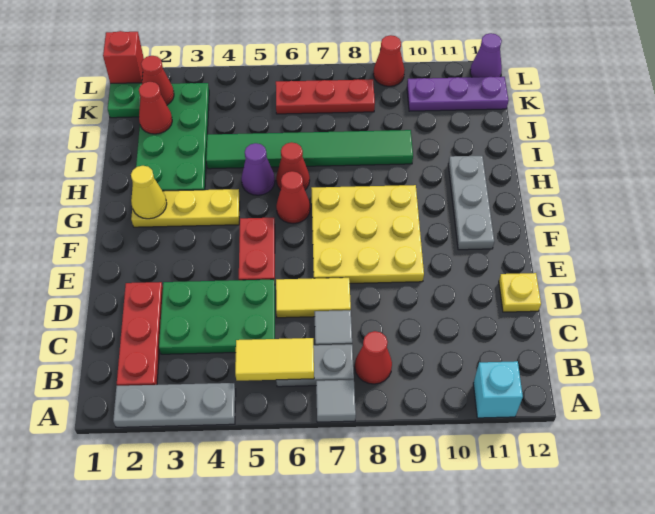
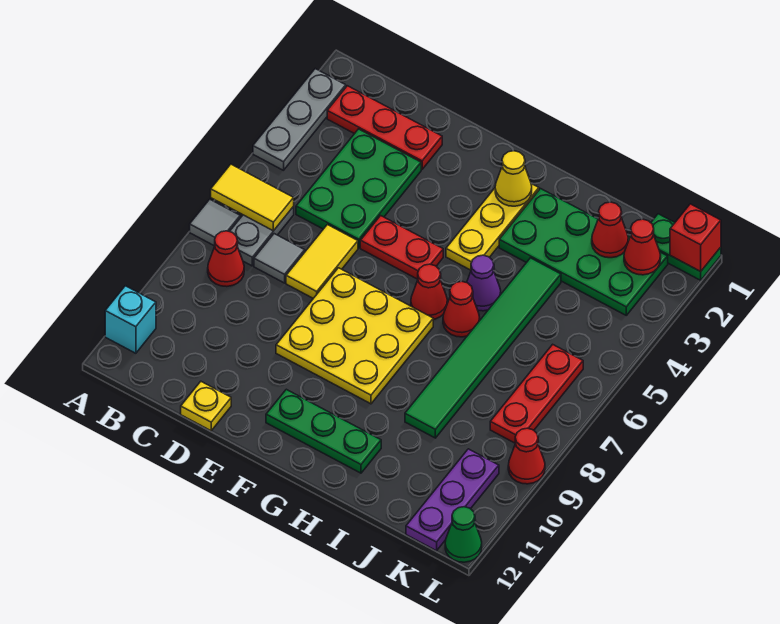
yellow 1x2 tile [235,338,314,381] -> yellow 1x2 tile turned to [211,164,294,231]
grey 1x3 plate [448,156,494,250] -> green 1x3 plate [266,389,381,473]
purple 1x1 cone [470,33,502,77] -> green 1x1 cone [445,507,482,562]

